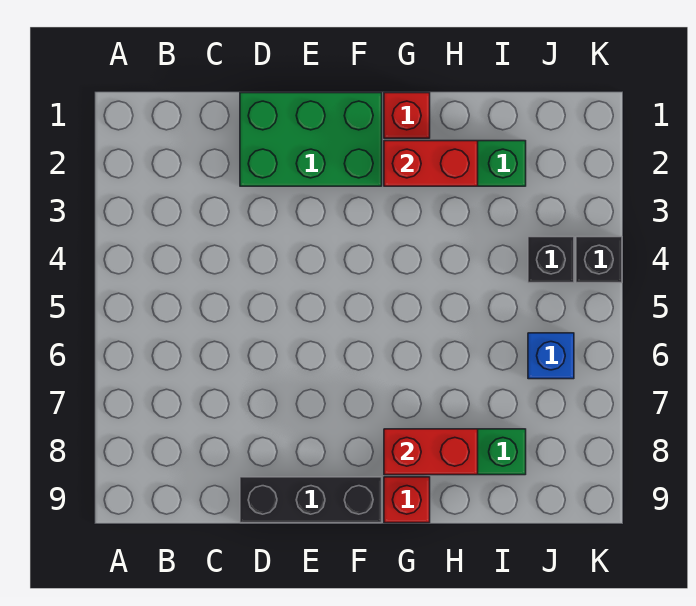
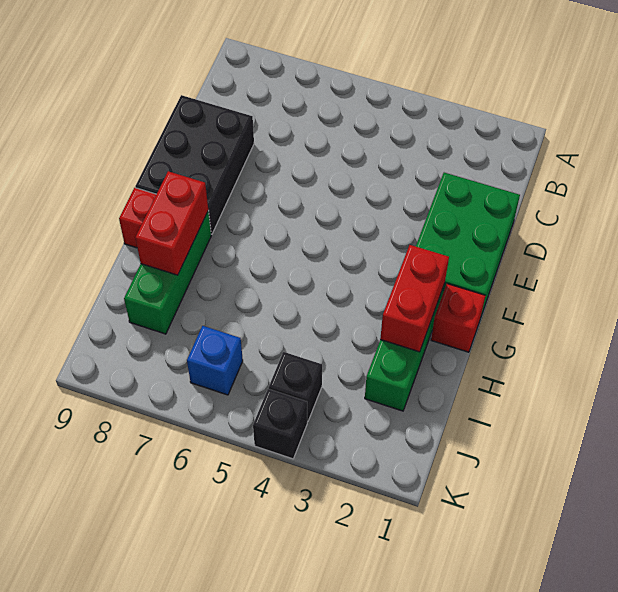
black 1x3 brick [240,477,382,523] -> black 2x3 brick [135,95,254,234]

